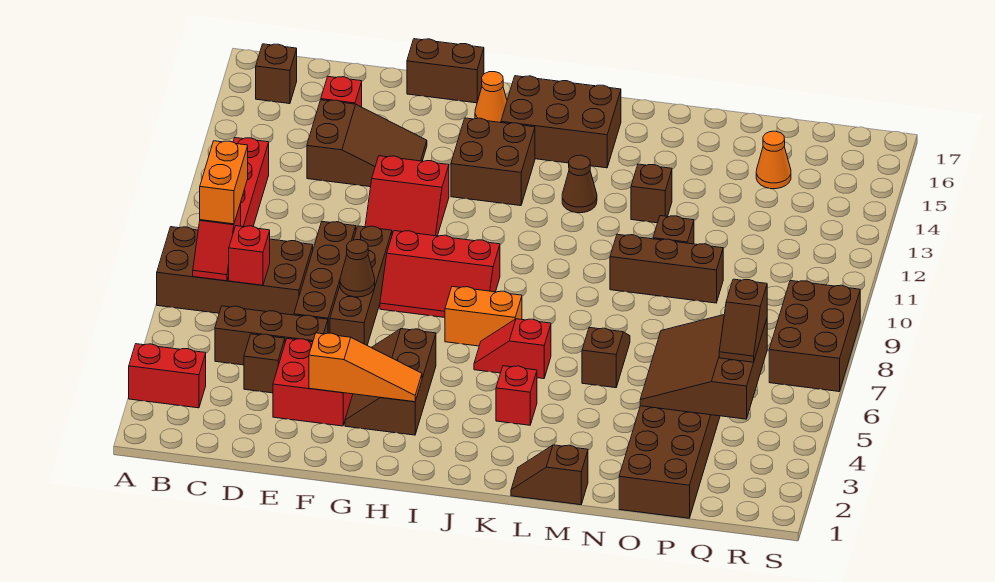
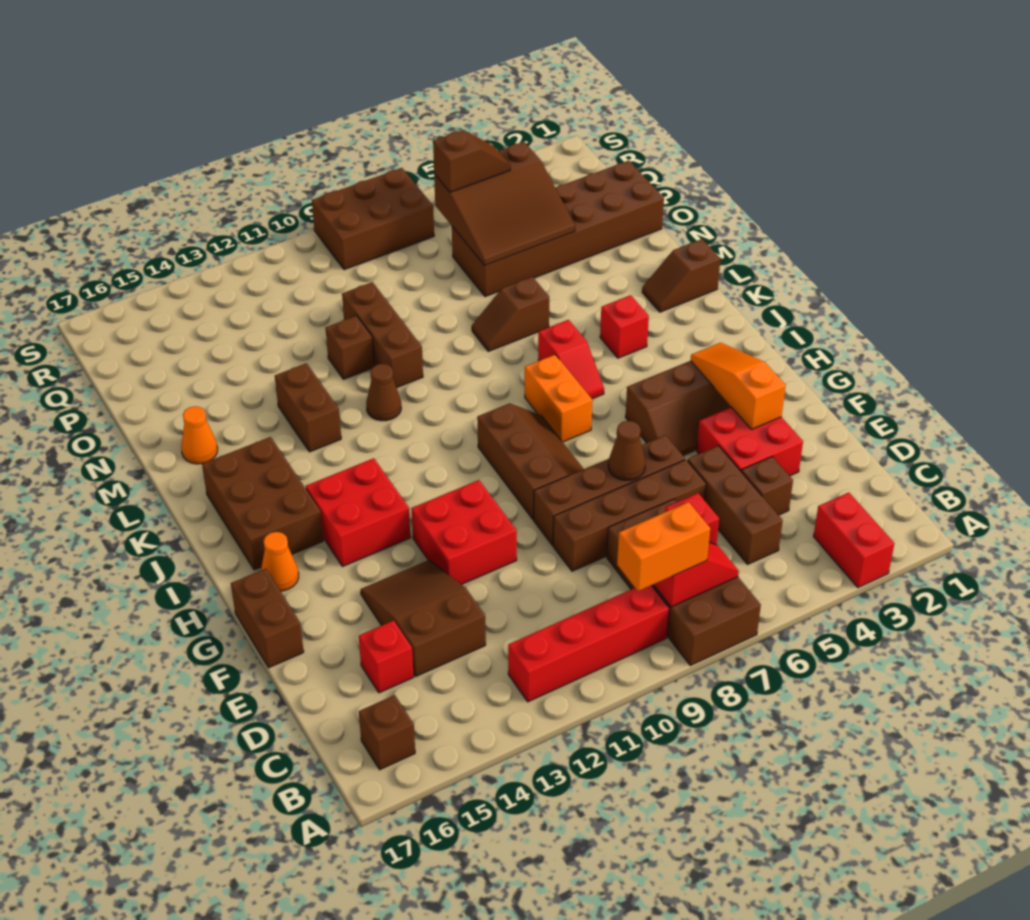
red 2x2 slope [365,156,449,236] -> red 2x2 brick [412,480,517,585]
red 2x3 slope [380,231,500,317] -> brown 2x3 slope [477,403,583,519]
brown 2x2 brick [451,118,535,206] -> red 2x2 brick [306,458,411,567]
brown 1x1 cone [562,155,597,213] -> brown 1x1 cone moved to [366,364,401,421]
brown 1x2 slope [511,445,588,505] -> brown 1x2 slope turned to [642,239,720,312]
brown 1x1 brick [631,164,672,223] -> brown 1x2 brick [275,363,341,452]
orange 1x1 cone [756,131,791,189] -> orange 1x1 cone moved to [181,406,218,464]

